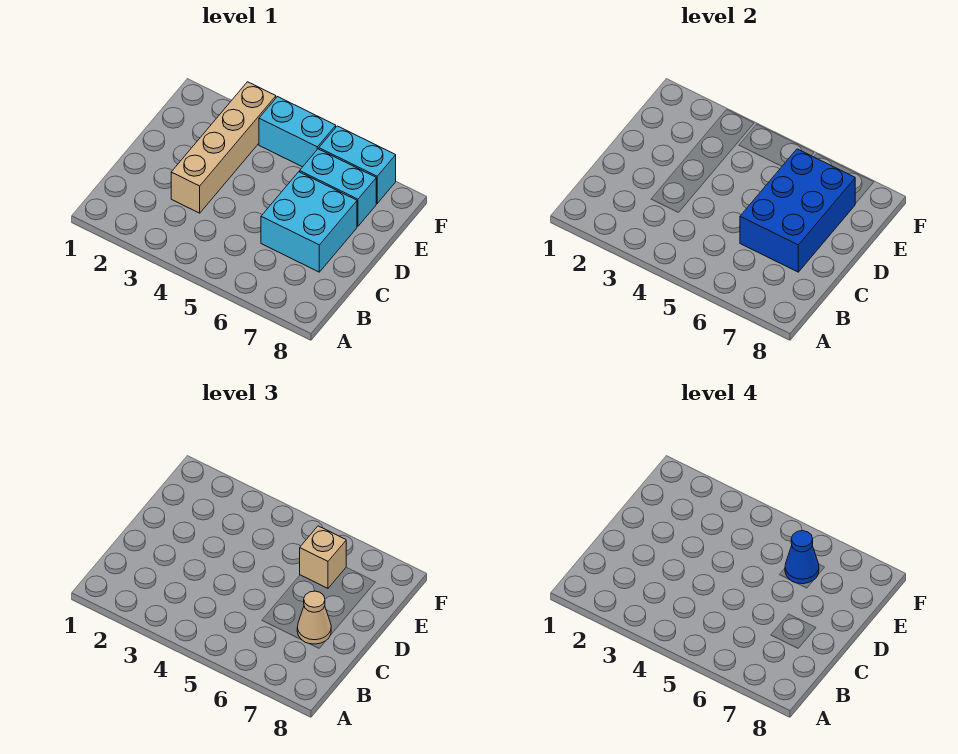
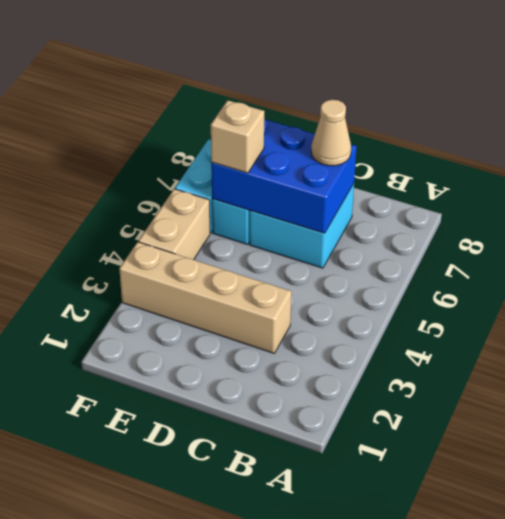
blue 1x1 cone [785,531,819,584] -> none
cyan 1x2 brick [259,97,336,167] -> tan 1x2 brick [139,189,210,260]

